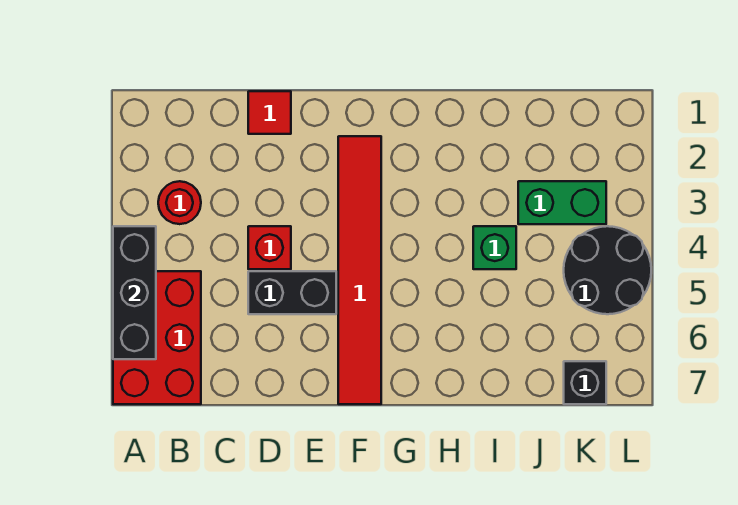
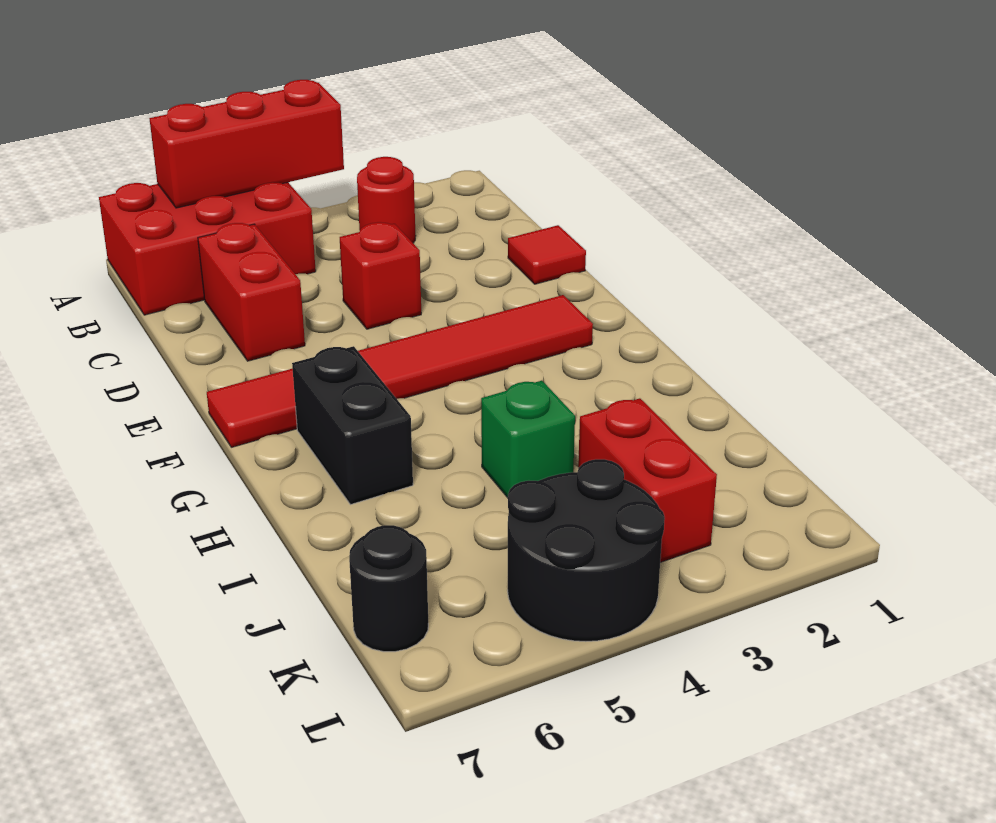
black 1x3 brick [113,226,156,359] -> red 1x3 brick [149,80,344,208]
none -> red 1x2 brick [198,223,305,361]
black 1x2 brick [248,271,336,314] -> black 1x2 brick moved to [292,346,413,505]
green 1x2 brick [518,181,606,224] -> red 1x2 brick [578,398,717,562]
black 1x1 brick [564,361,606,404] -> black 1x1 round brick [349,525,428,652]

